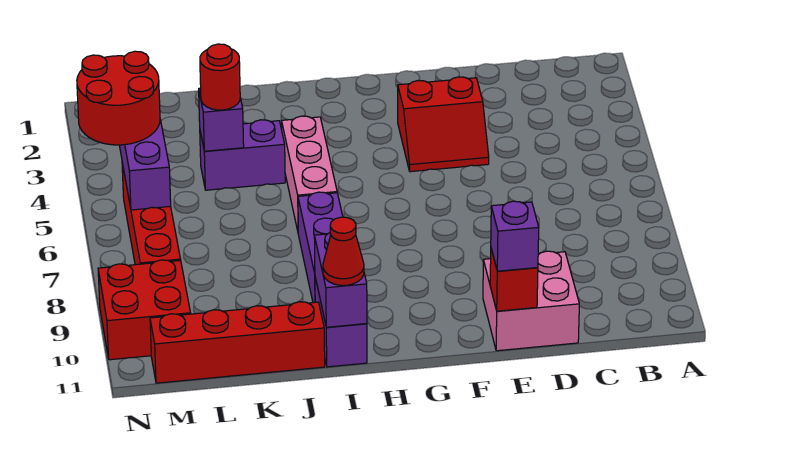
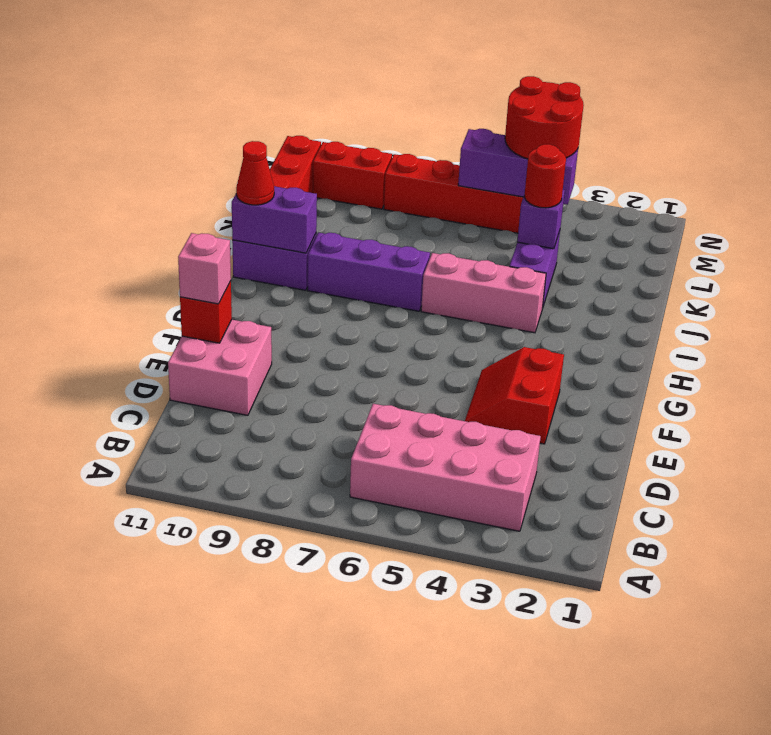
none -> pink 2x4 brick [350,404,541,531]
purple 1x1 brick [491,201,539,271] -> pink 1x1 brick [178,233,231,304]
red 2x2 brick [98,260,191,360] -> red 1x2 brick [313,142,392,209]

